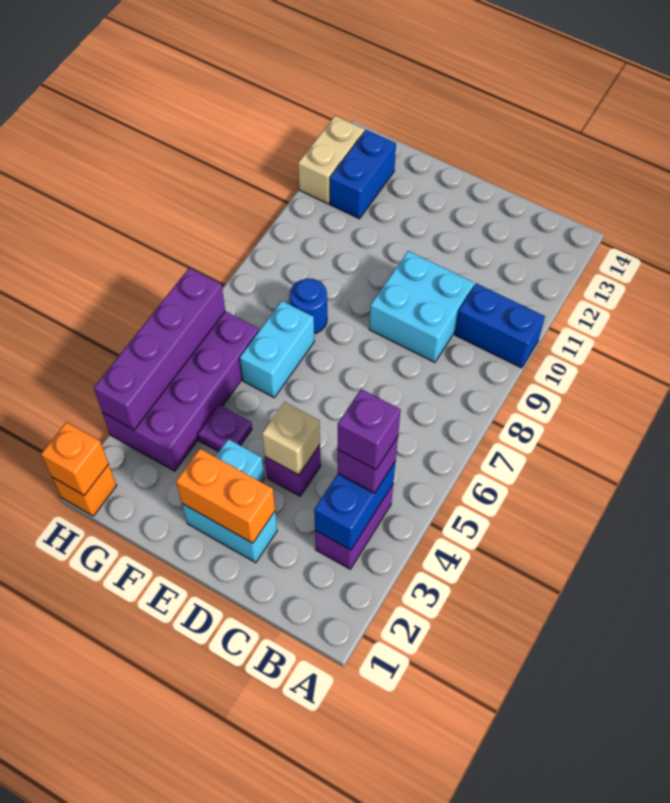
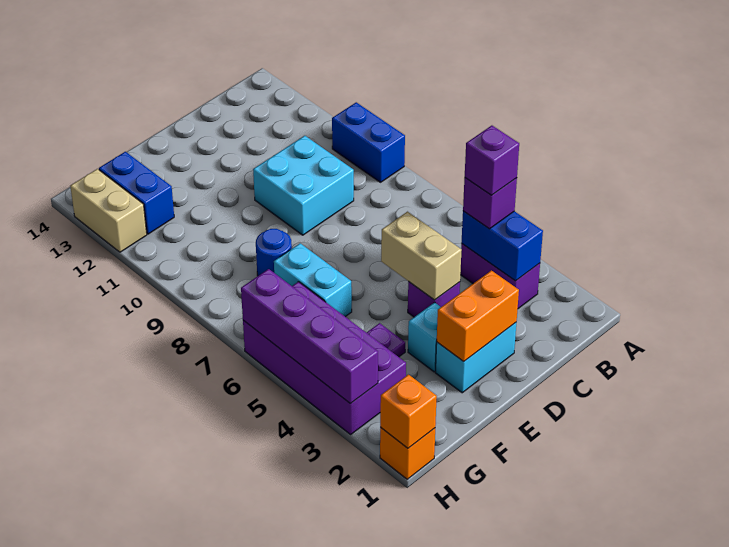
blue 1x2 brick [455,284,545,368] -> blue 1x2 brick turned to [332,102,405,182]
tan 1x1 brick [262,402,320,475] -> tan 1x2 brick [381,212,462,300]

